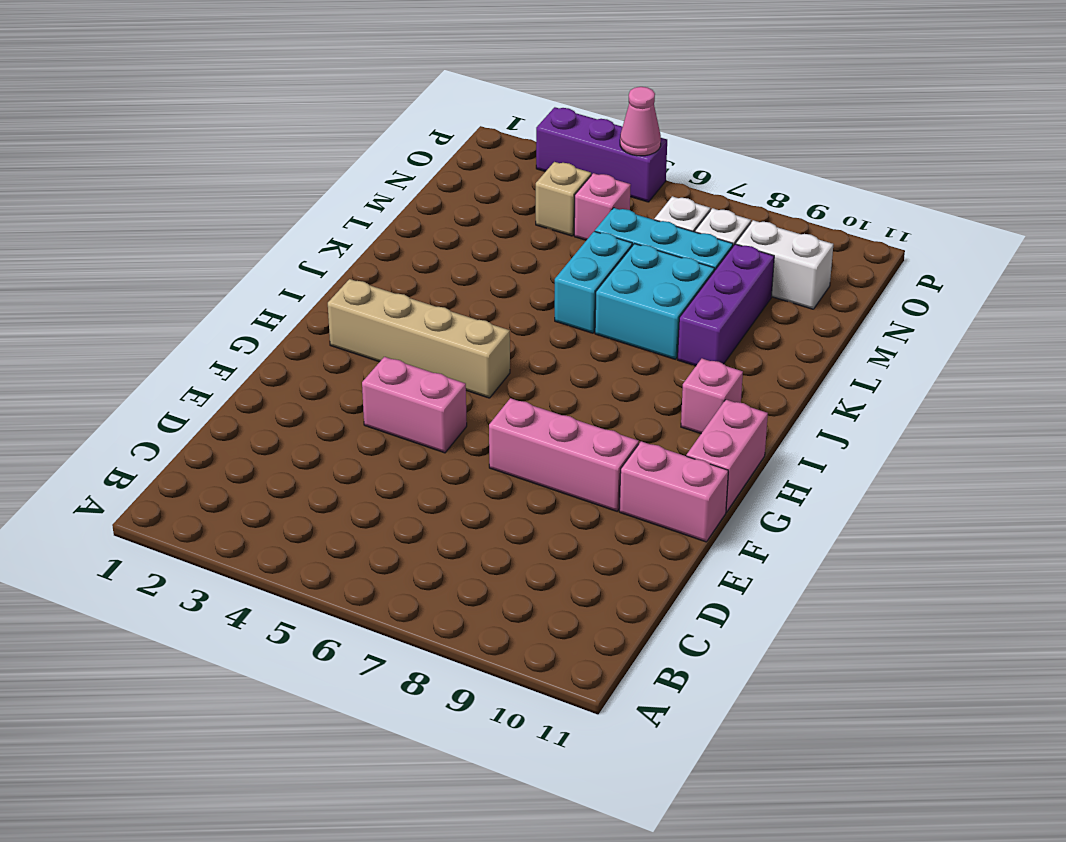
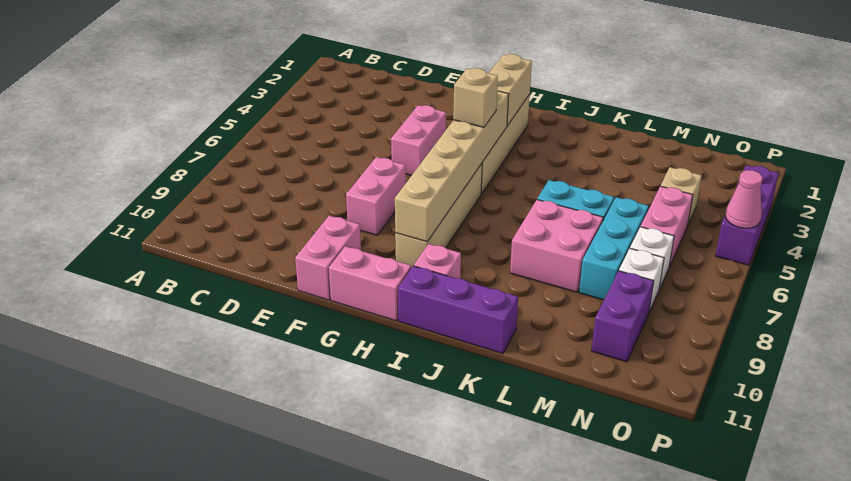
pink 1x3 brick [489,398,639,511] -> pink 1x2 brick [346,157,406,235]
none -> tan 1x2 brick [489,54,532,126]
none -> tan 1x6 brick [395,91,509,242]
none -> tan 1x1 brick [453,68,498,127]
none -> tan 1x4 brick [395,164,482,268]
cyan 2x2 brick [595,244,714,359] -> pink 2x2 brick [510,200,603,292]
purple 1x3 brick [678,244,774,366] -> purple 1x3 brick moved to [398,266,518,354]
pink 1x1 brick [574,173,631,240] -> pink 1x2 brick [641,186,693,267]
white 1x2 brick [736,220,833,309] -> purple 1x2 brick [592,271,654,362]

